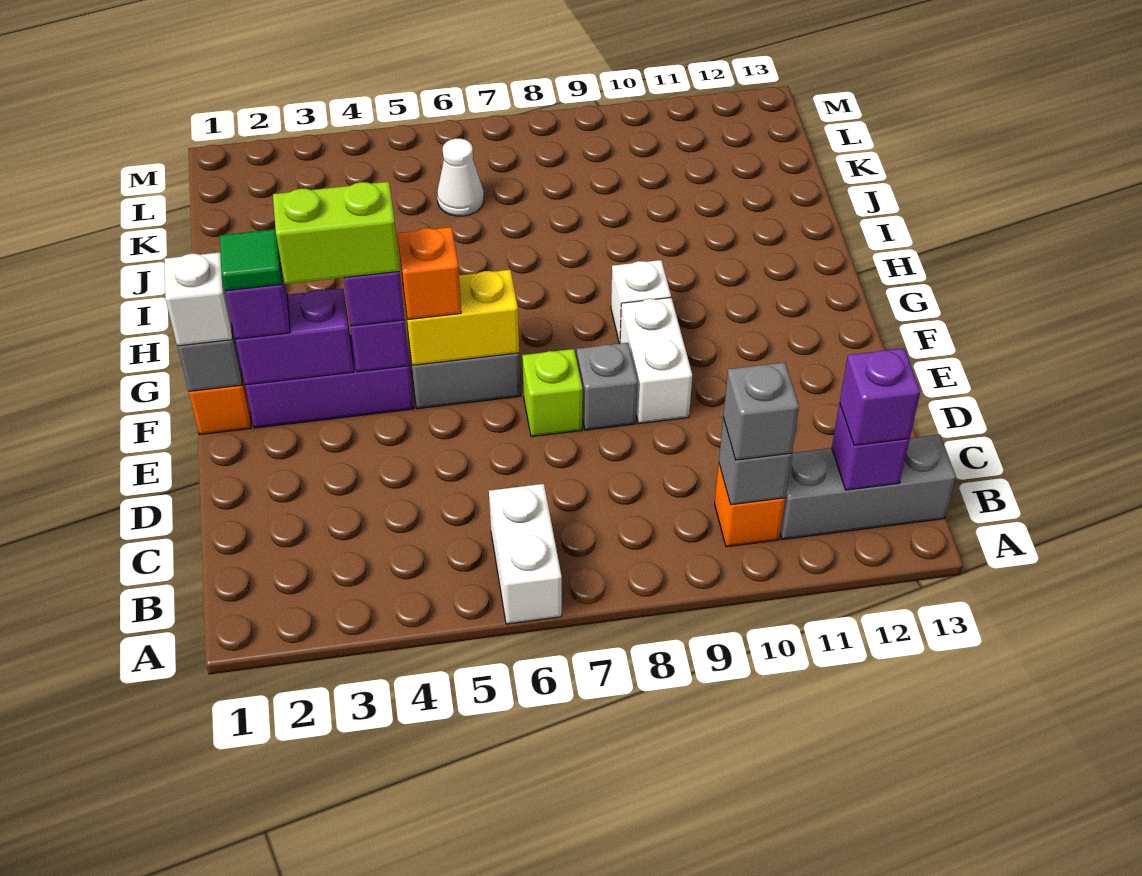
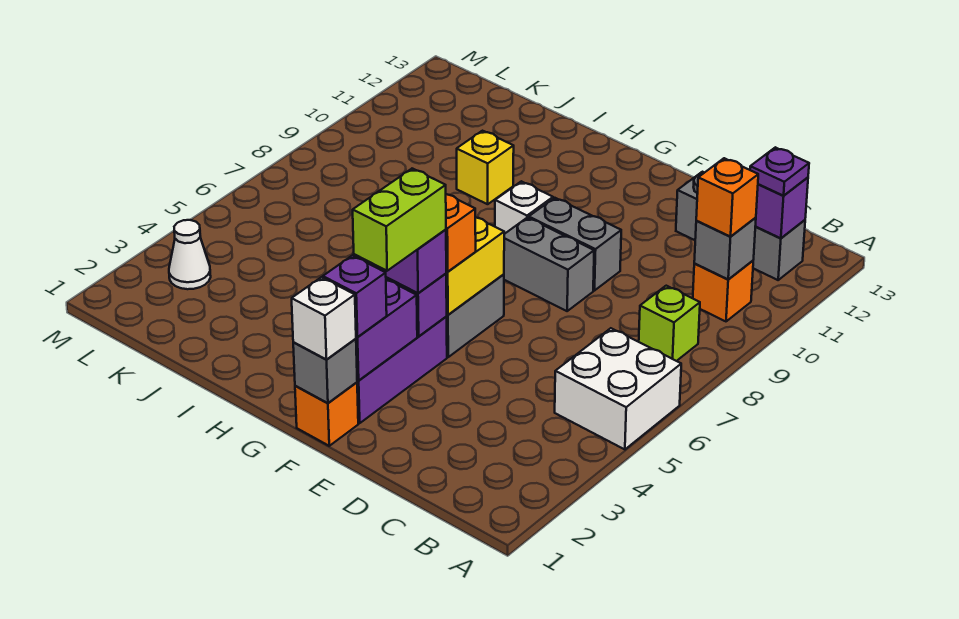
white 1x2 brick [489,484,562,624] -> white 2x2 brick [555,328,681,449]
grey 1x1 brick [723,362,799,460] -> orange 1x1 brick [696,158,758,237]
grey 1x3 brick [780,435,956,539] -> grey 1x3 brick turned to [676,172,805,280]
purple 1x1 brick [840,348,920,445] -> purple 1x1 plate [750,147,809,196]
lime 1x1 brick [522,349,583,437] -> lime 1x1 brick moved to [639,286,700,361]
grey 1x1 brick [577,343,638,430] -> grey 1x2 brick [504,218,594,311]
white 1x2 brick [620,298,692,424] -> grey 1x2 brick [529,198,621,291]
green 1x1 tile [220,229,282,291] -> none
none -> yellow 1x1 brick [457,131,514,204]
white 1x1 cone [437,139,484,216] -> white 1x1 cone moved to [169,220,211,289]

